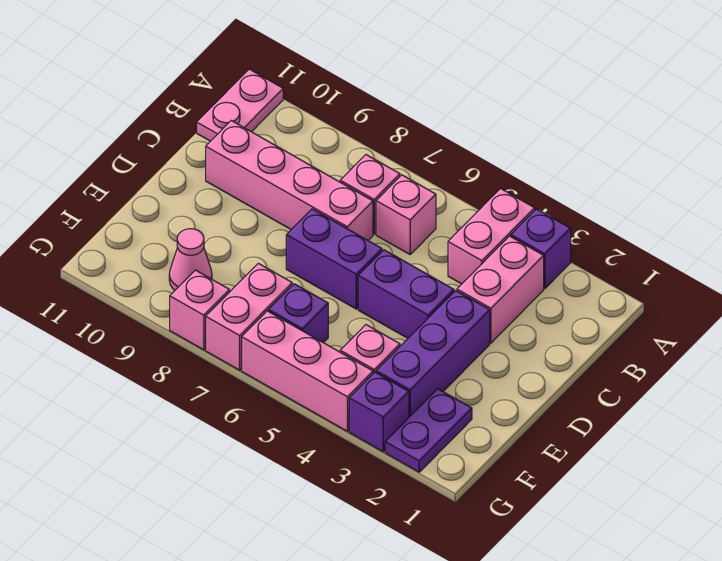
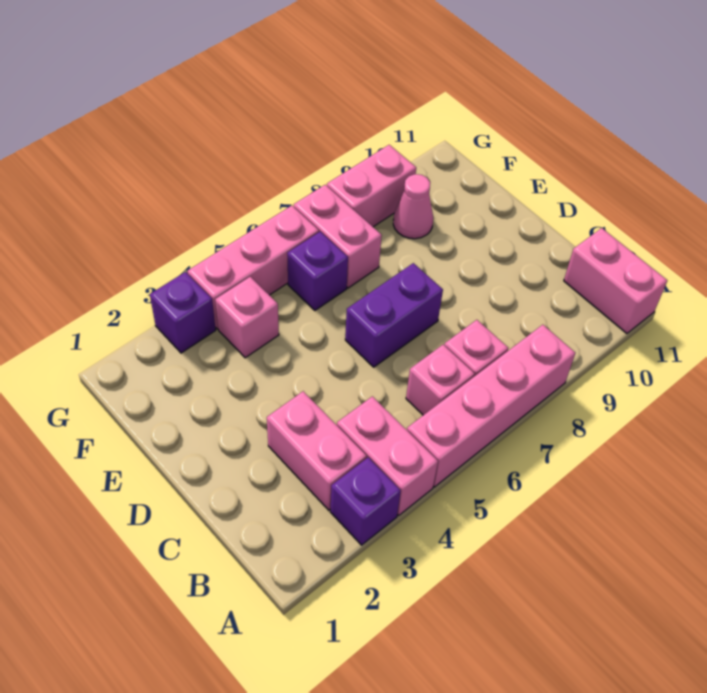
pink 1x2 plate [197,69,283,141] -> pink 1x2 brick [564,228,667,334]
pink 1x4 brick [206,121,373,240] -> pink 1x4 brick moved to [407,325,575,487]
purple 1x3 brick [376,291,490,417] -> none
purple 1x2 brick [358,250,454,338] -> none
purple 1x2 plate [385,389,472,472] -> none
pink 1x1 brick [170,270,230,350] -> pink 1x2 brick [327,145,416,227]

